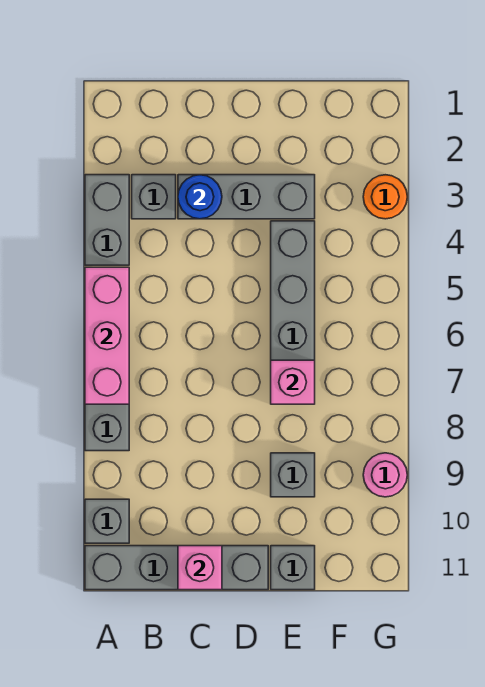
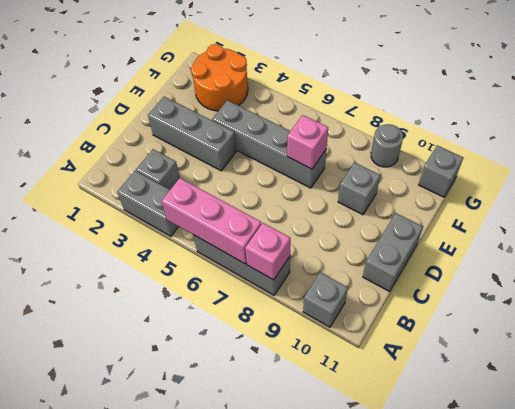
grey 1x4 brick [85,546,268,590] -> grey 1x2 brick [363,213,423,291]
grey 1x3 brick [178,175,315,219] -> grey 1x3 brick turned to [148,97,236,171]
blue 1x1 round brick [178,175,222,219] -> none
pink 1x1 brick [178,546,222,590] -> pink 1x1 brick moved to [245,223,291,280]
grey 1x1 brick [271,546,315,590] -> grey 1x1 brick moved to [418,145,463,197]
orange 1x1 round brick [363,175,407,219] -> orange 2x2 round brick [191,44,248,111]
pink 1x1 round brick [363,453,407,497] -> grey 1x1 round brick [371,124,403,167]

